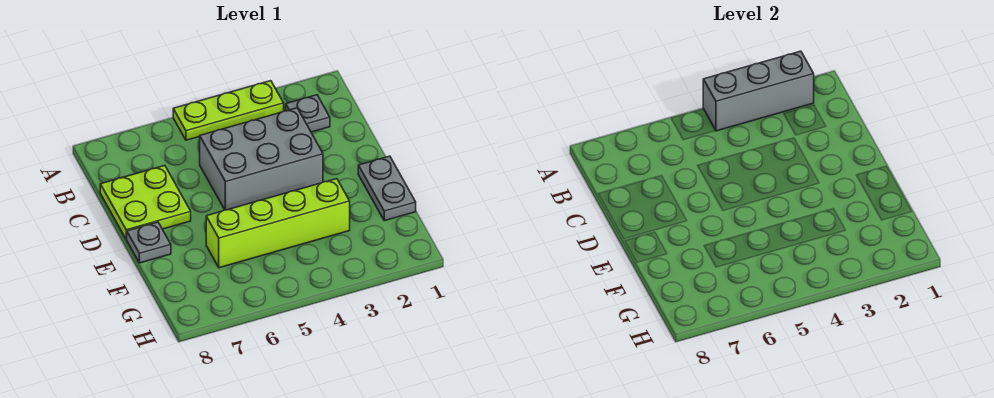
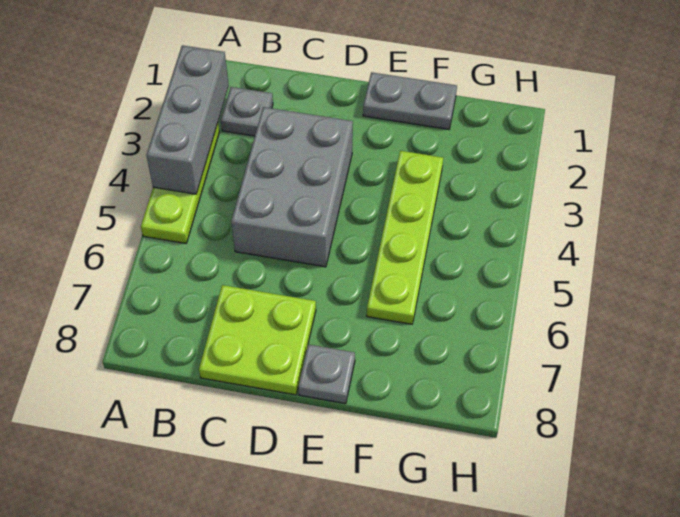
lime 1x4 brick [206,179,350,268] -> lime 1x4 plate [367,151,443,324]

